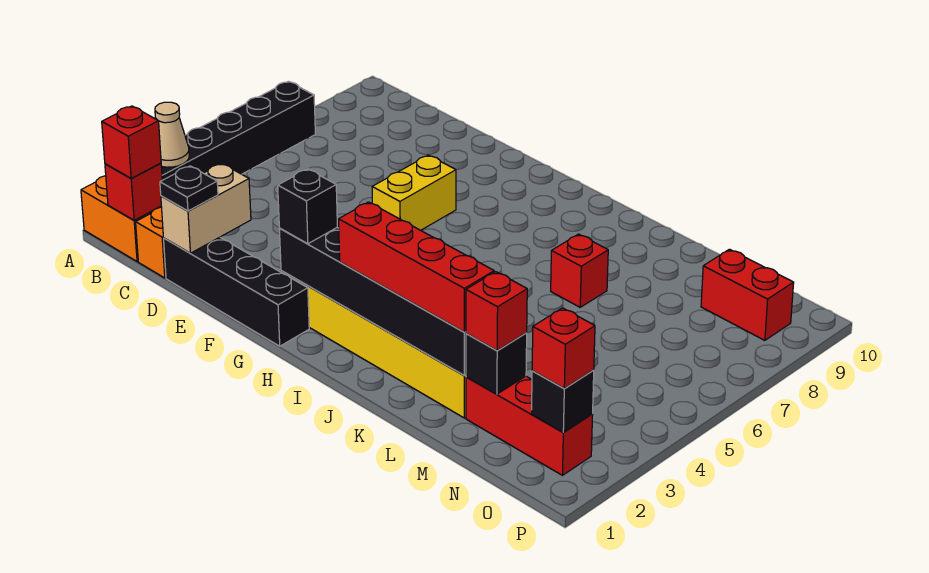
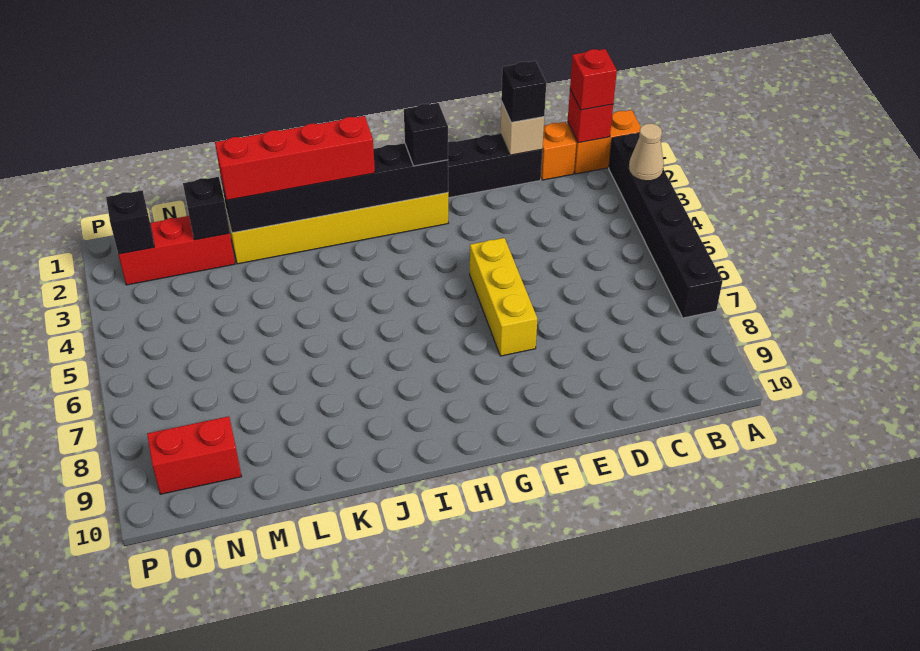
tan 1x2 brick [161,164,251,253] -> tan 1x1 brick [500,102,544,155]
black 1x1 plate [160,166,218,211] -> black 1x1 brick [501,61,546,122]
yellow 1x2 brick [372,155,456,230] -> yellow 1x3 brick [470,238,537,356]
red 1x1 brick [551,234,608,307] -> none
red 1x1 brick [466,272,527,351] -> none
red 1x1 brick [532,308,595,388] -> none

